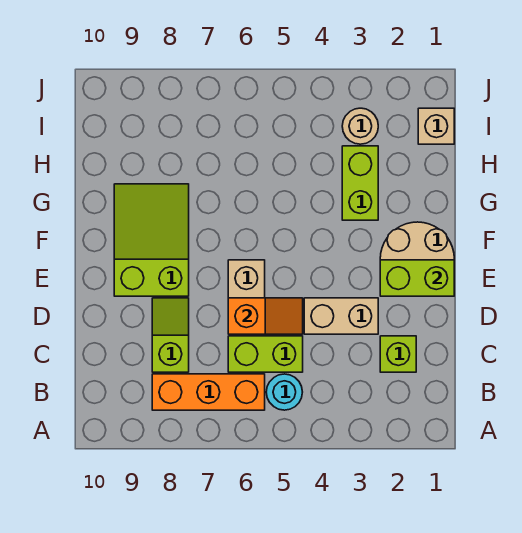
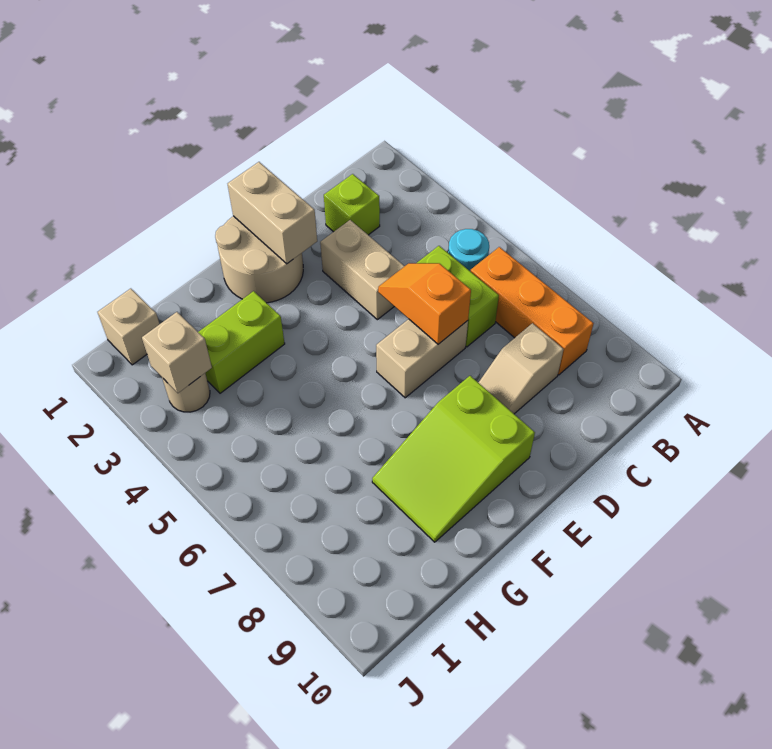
lime 1x2 slope [152,298,189,372] -> tan 1x2 slope [479,323,564,414]
lime 1x2 brick [380,260,454,296] -> tan 1x2 brick [228,162,317,264]
none -> tan 1x1 brick [142,312,212,393]

